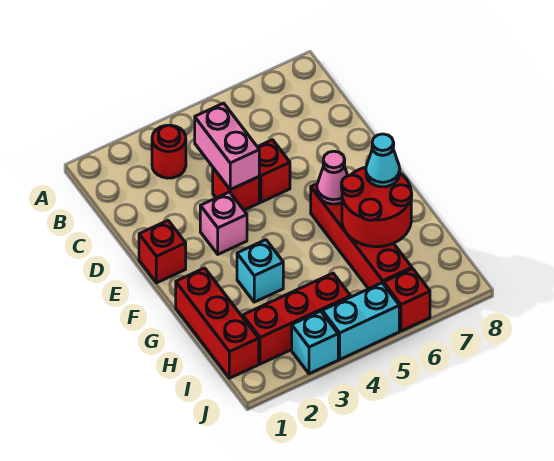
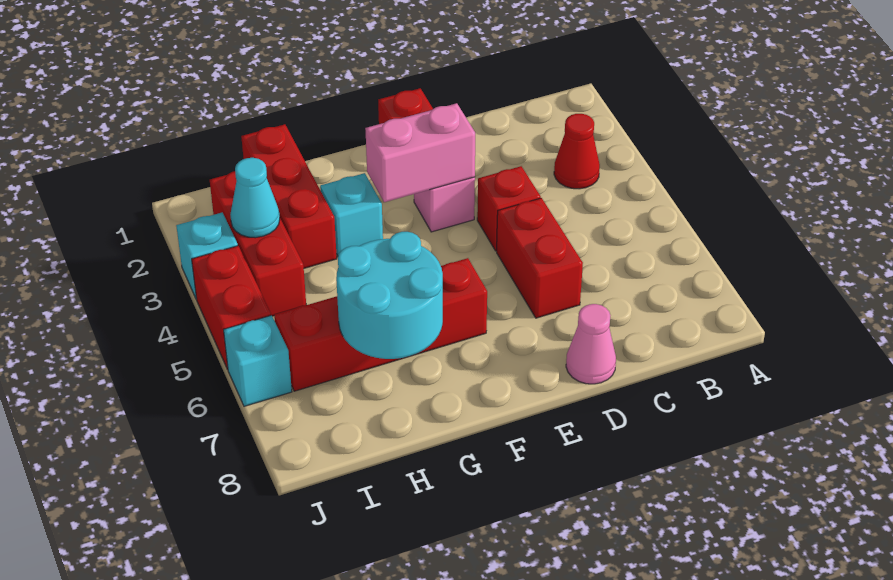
red 1x1 round brick [152,125,186,178] -> red 1x1 cone [554,114,600,189]
pink 1x2 brick [195,103,259,190] -> pink 1x2 brick moved to [365,103,475,202]
red 1x1 brick [258,140,290,202] -> red 1x2 brick [497,198,583,318]
pink 1x1 cone [317,151,348,204] -> pink 1x1 cone moved to [566,304,616,384]
red 1x3 brick [176,268,259,378] -> red 1x3 brick turned to [241,124,337,268]
red 2x2 round brick [341,167,412,247] -> cyan 2x2 round brick [336,232,443,359]
cyan 1x1 cone [366,134,400,187] -> cyan 1x1 cone moved to [230,158,280,238]
cyan 1x2 brick [322,283,399,359] -> red 1x2 brick [192,246,271,369]
red 1x1 brick [384,269,430,331] -> cyan 1x1 brick [224,315,292,406]

